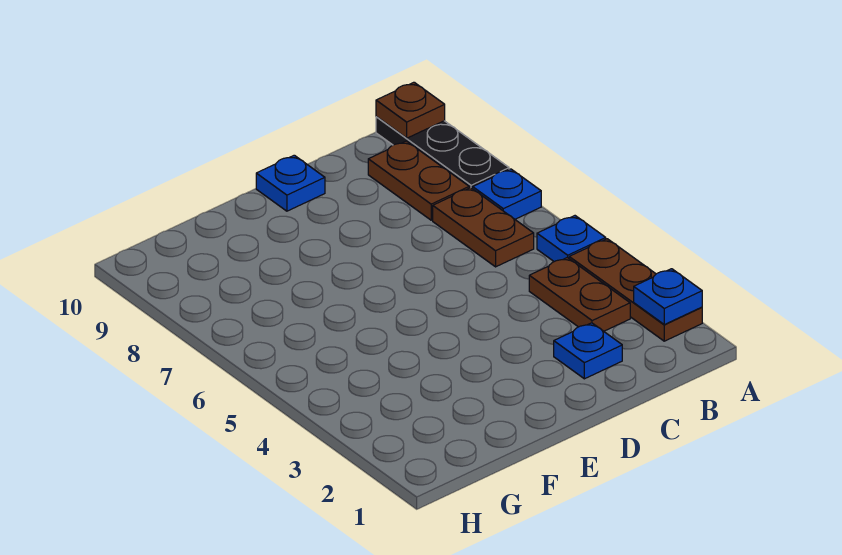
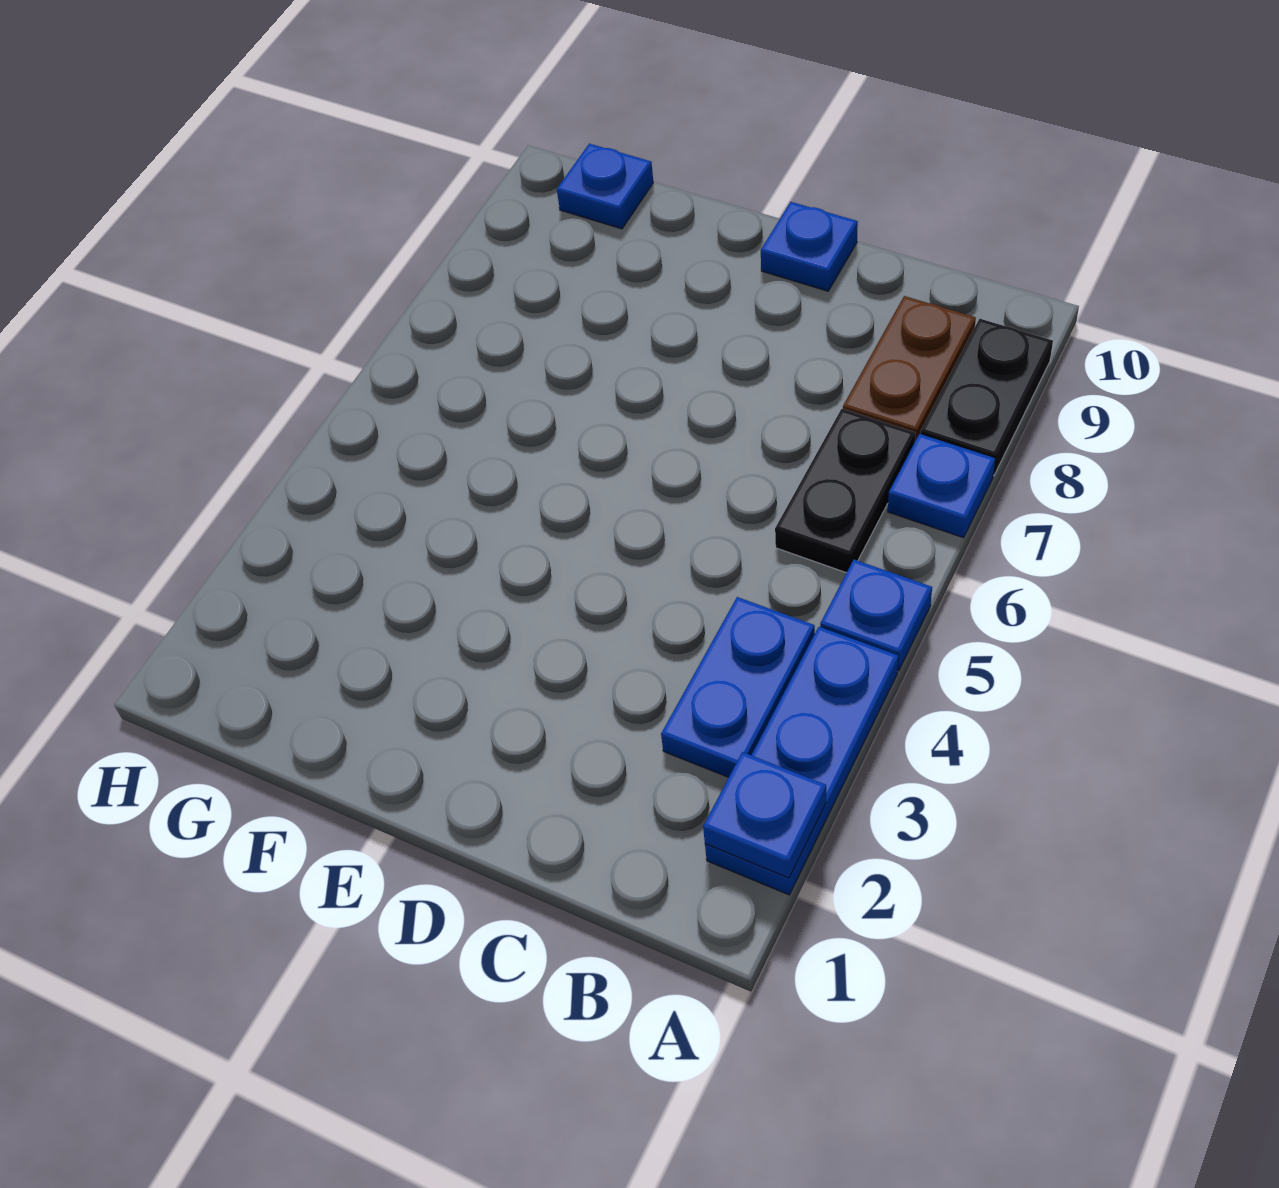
brown 1x3 plate [569,239,702,341] -> blue 1x3 plate [705,627,898,895]
black 1x3 plate [376,117,509,189] -> black 1x2 plate [921,319,1053,475]
brown 1x1 plate [376,82,445,138] -> none
brown 1x2 plate [529,257,630,331] -> blue 1x2 plate [661,597,815,777]
brown 1x2 plate [433,188,534,267] -> black 1x2 plate [775,409,915,573]
blue 1x1 plate [554,323,622,379] -> blue 1x1 plate moved to [557,144,653,229]

